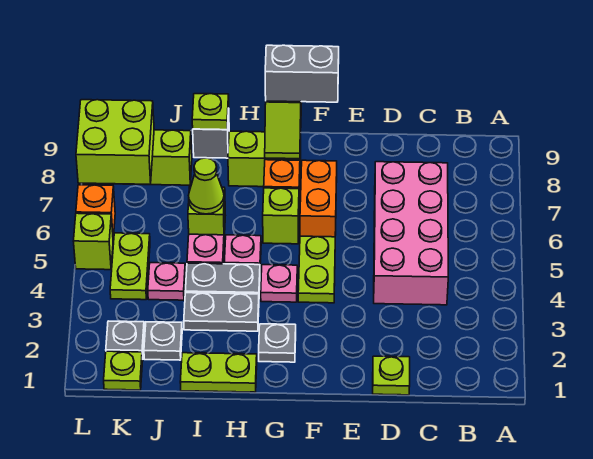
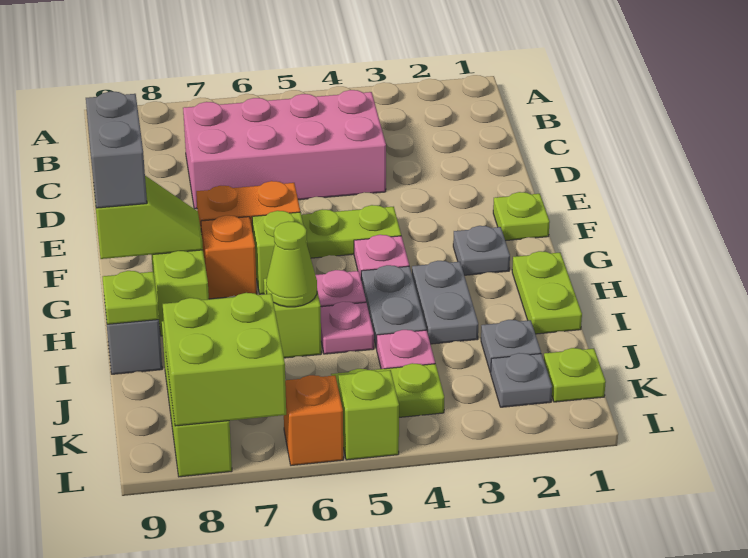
lime 1x1 plate [373,356,410,395] -> lime 1x1 plate moved to [493,192,550,241]

